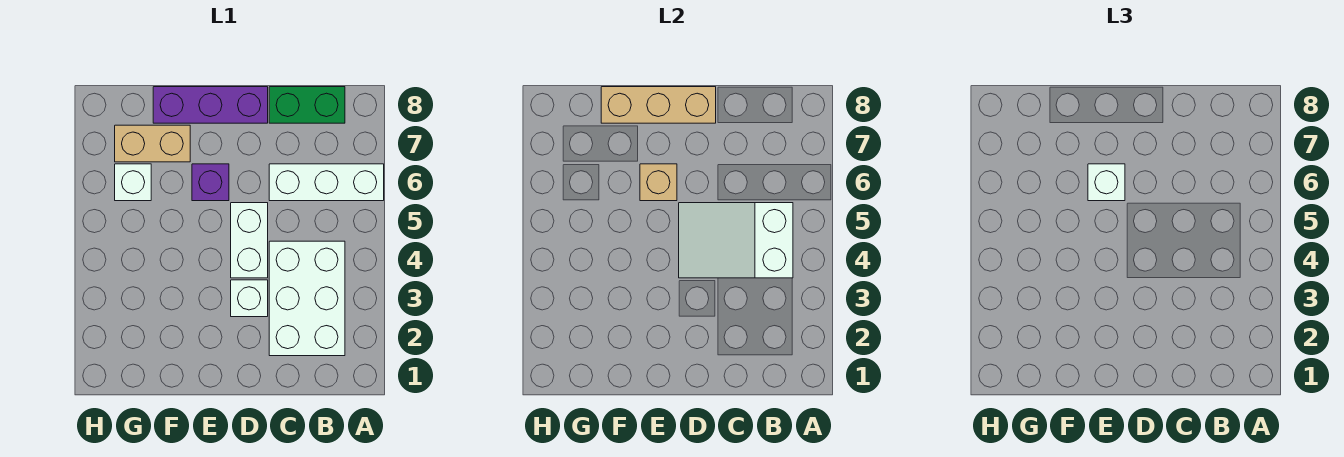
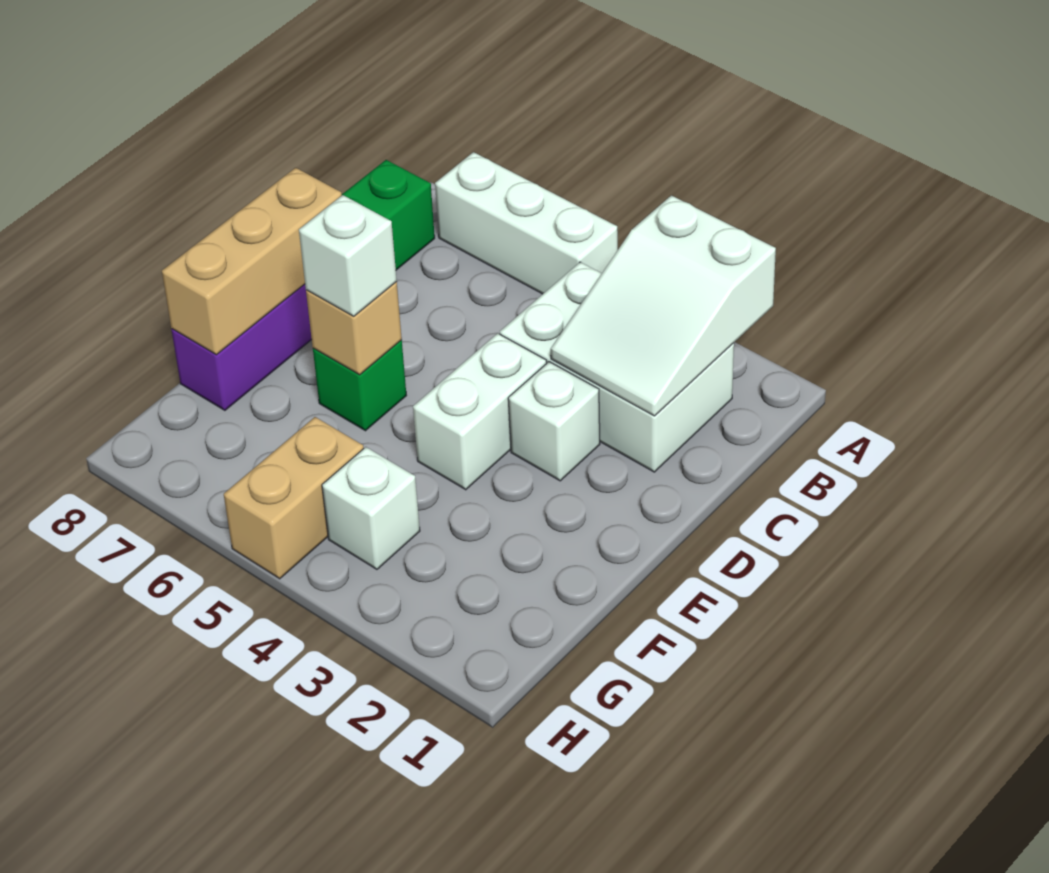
white 1x3 brick [269,164,384,201] -> white 1x3 brick turned to [435,152,618,294]
white 2x3 slope [679,203,793,278] -> white 2x3 slope moved to [551,195,776,416]
white 1x2 brick [231,203,268,278] -> white 1x2 brick turned to [413,333,547,490]
purple 1x1 brick [192,164,229,201] -> green 1x1 brick [313,340,406,431]
tan 1x2 brick [115,125,190,162] -> tan 1x2 brick moved to [224,417,364,579]
white 1x1 brick [115,164,151,201] -> white 1x1 brick moved to [322,447,420,569]

